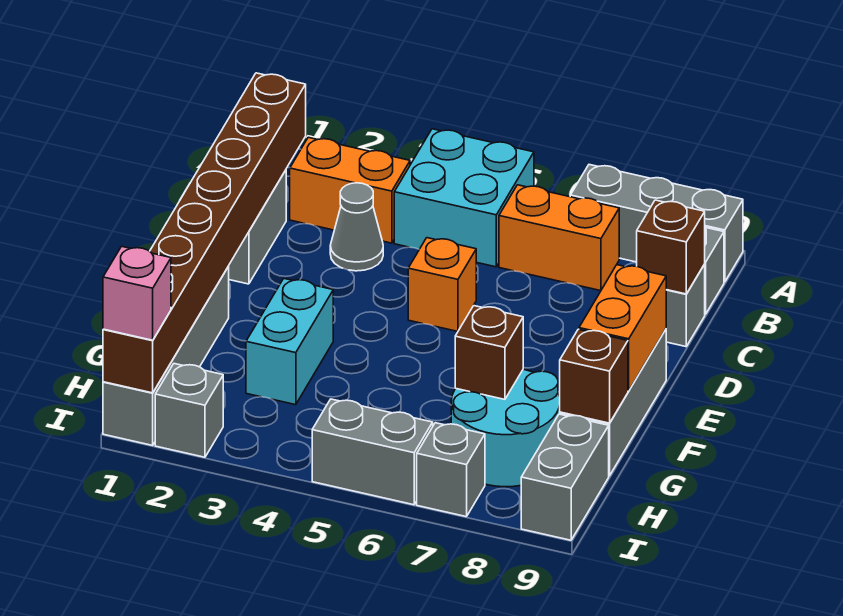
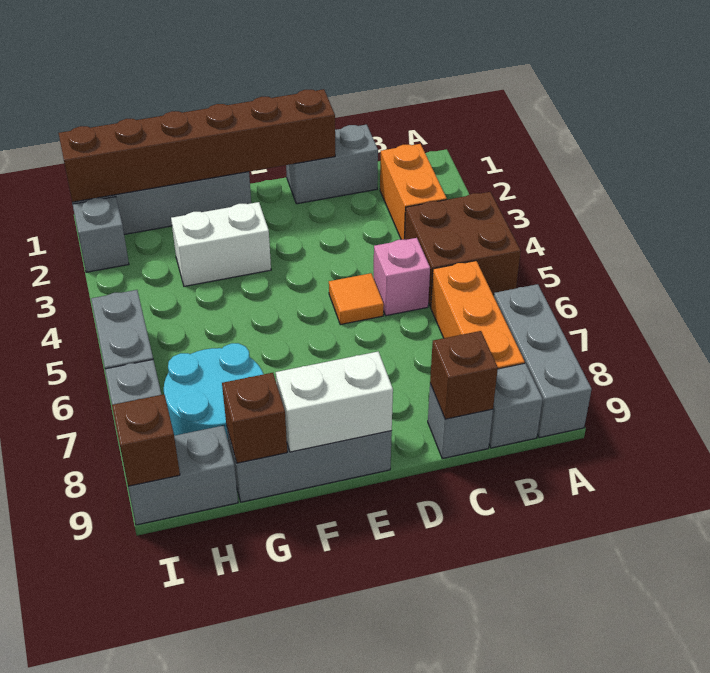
cyan 2x2 brick [394,129,534,267] -> brown 2x2 brick [405,192,521,307]
brown 1x8 brick [103,73,306,393] -> brown 1x6 brick [59,89,335,202]
orange 1x2 brick [499,185,619,291] -> orange 1x3 brick [431,261,525,369]
grey 1x1 cone [330,183,383,271] -> none
orange 1x1 brick [408,238,476,331] -> orange 1x1 tile [329,273,384,325]
orange 1x2 brick [579,265,666,391] -> white 1x2 brick [276,352,393,452]
cyan 1x2 brick [246,279,333,405] -> white 1x2 brick [171,202,271,286]
brown 1x1 brick [455,306,523,399] -> brown 1x1 brick moved to [112,394,180,486]
pink 1x1 brick [103,246,171,340] -> pink 1x1 brick moved to [374,238,430,316]

